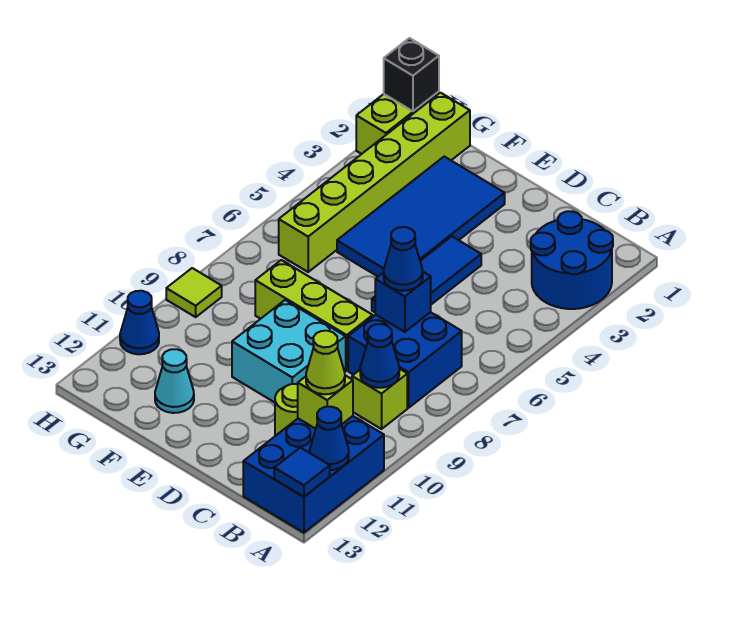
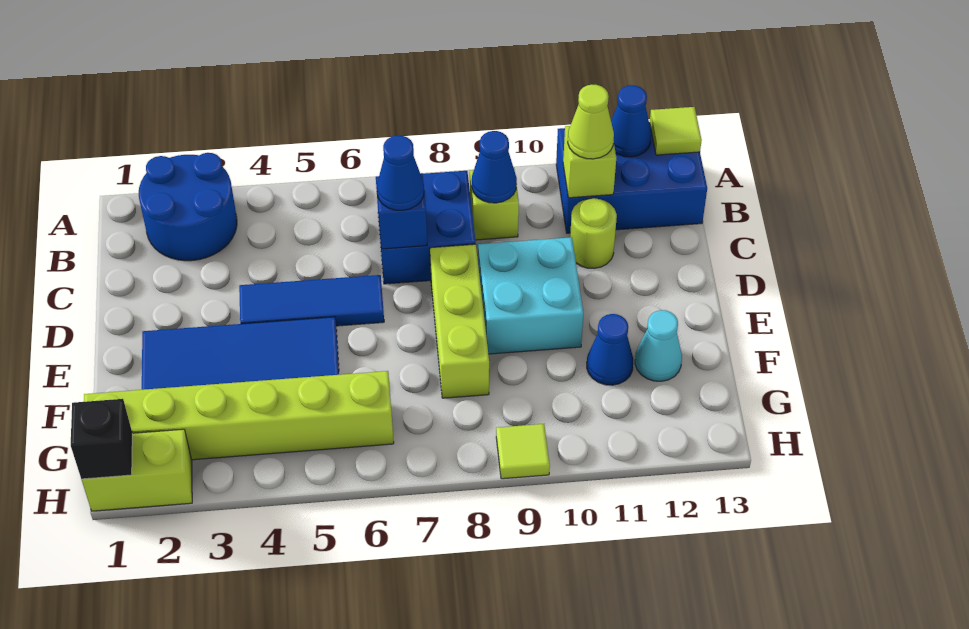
blue 1x1 tile [274,448,330,497] -> lime 1x1 tile [650,107,702,155]
blue 1x1 cone [120,291,159,354] -> blue 1x1 cone moved to [587,314,633,385]

